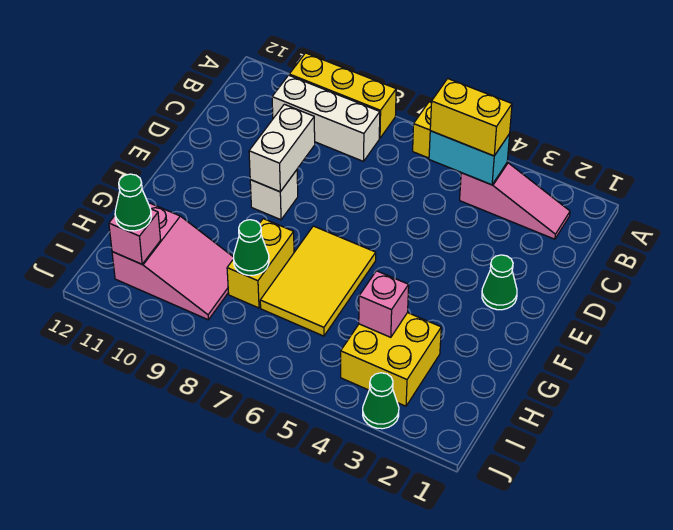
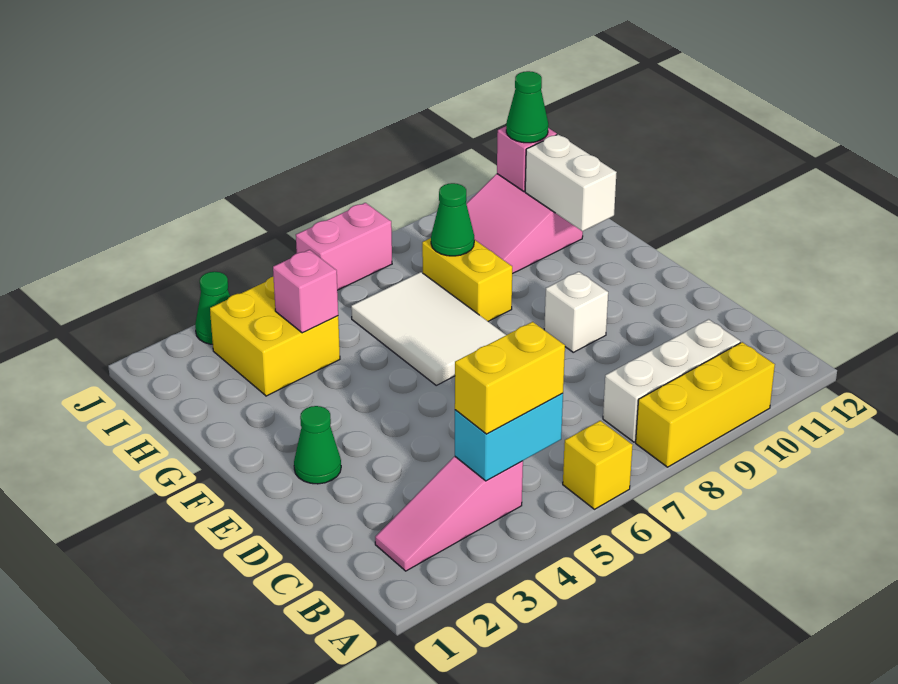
white 1x2 brick [249,104,315,192] -> white 1x2 brick moved to [525,134,617,231]
yellow 2x3 tile [260,226,376,336] -> white 2x3 tile [351,272,506,385]
none -> pink 1x2 brick [296,203,392,290]

